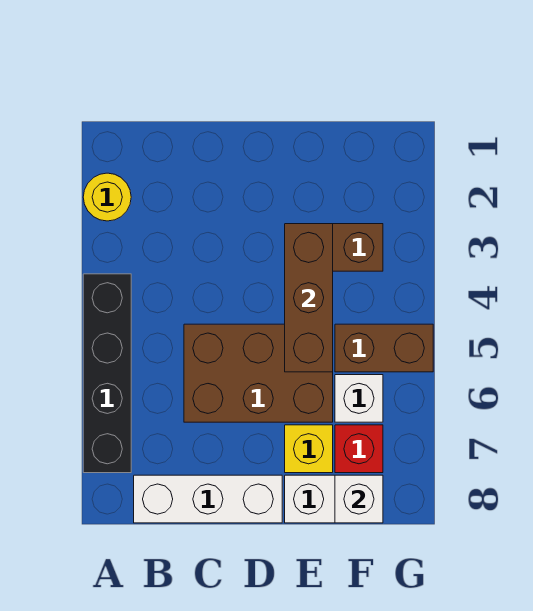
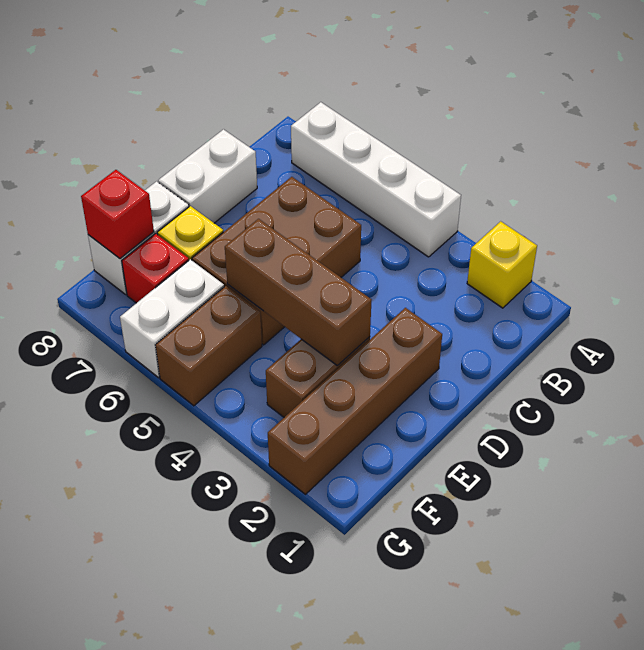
yellow 1x1 round brick [83,173,131,221] -> yellow 1x1 brick [467,221,537,308]
black 1x4 brick [83,274,131,473] -> white 1x4 brick [291,102,461,257]
white 1x3 brick [134,475,282,523] -> white 1x2 brick [158,129,257,223]
none -> brown 1x4 brick [268,308,442,494]
white 1x1 brick [335,375,383,422] -> white 1x2 brick [120,259,224,378]
white 1x1 brick [335,475,383,523] -> red 1x1 brick [81,170,154,259]

